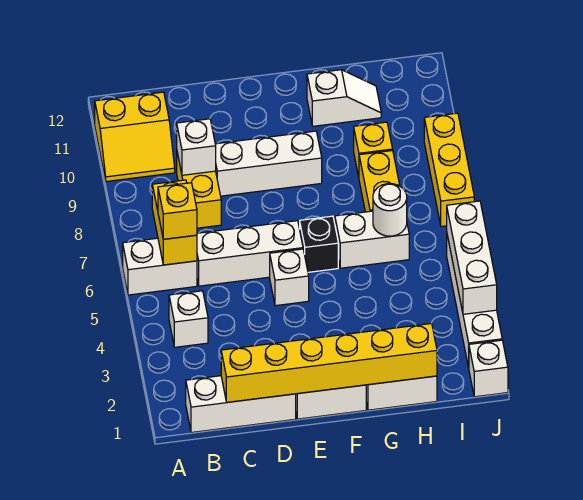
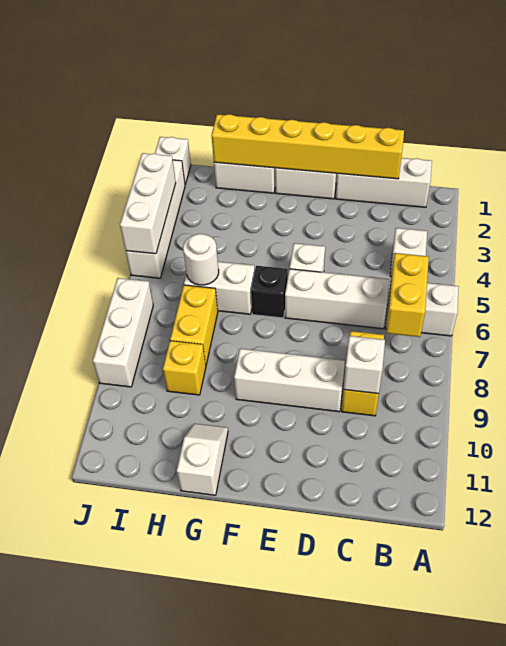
yellow 2x2 slope [95,92,175,182] -> none
yellow 1x1 brick [158,183,197,239] -> none
white 1x2 slope [307,70,381,126] -> white 1x2 slope turned to [177,424,228,495]
yellow 1x3 brick [424,113,474,226] -> white 1x3 brick [93,278,153,387]

